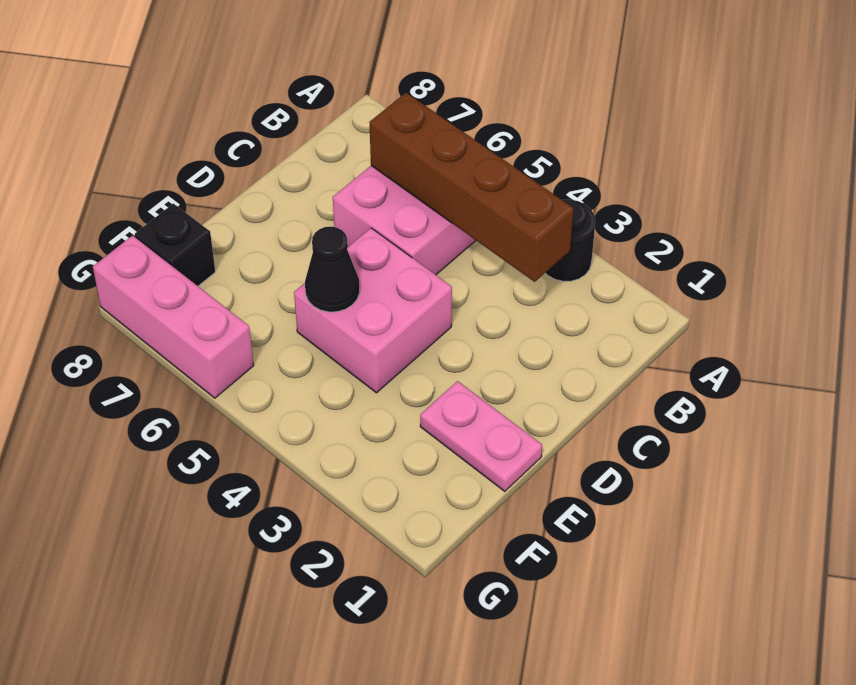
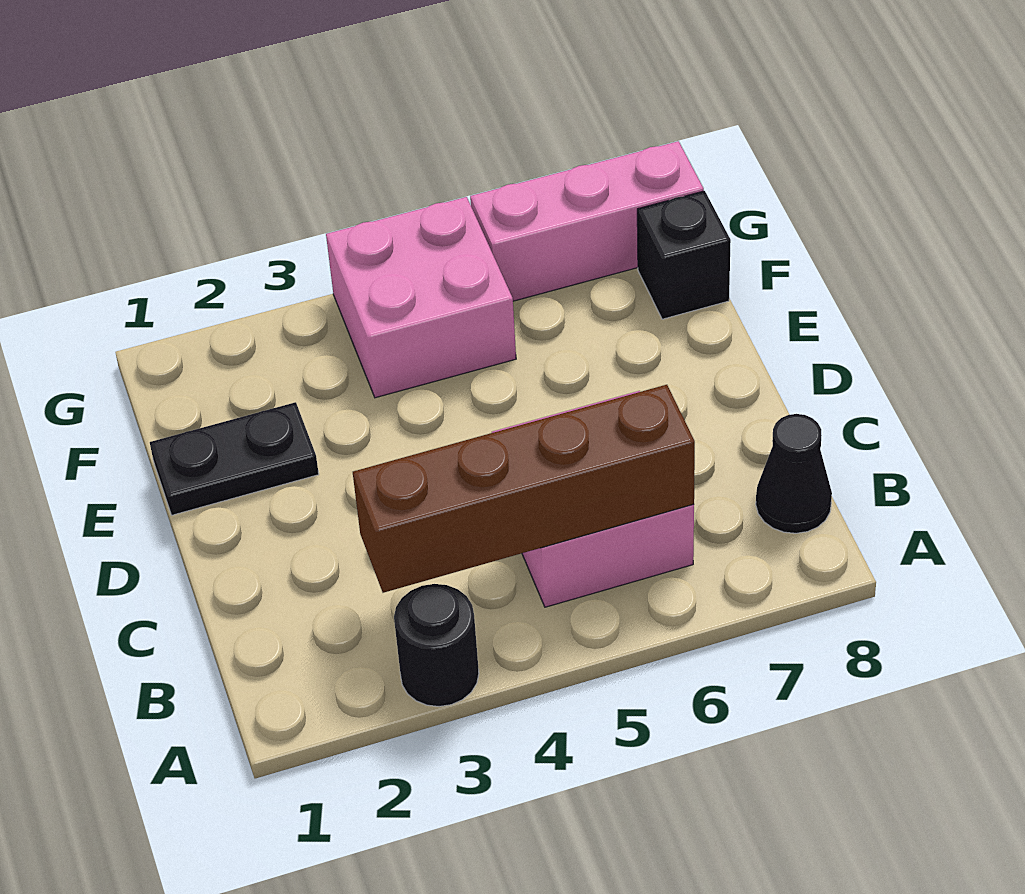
pink 2x2 brick [294,228,452,393] -> pink 2x2 brick moved to [326,197,516,398]
pink 1x2 plate [420,381,542,491] -> black 1x2 plate [150,402,319,515]
black 1x1 cone [305,227,360,312] -> black 1x1 cone moved to [756,414,832,533]

